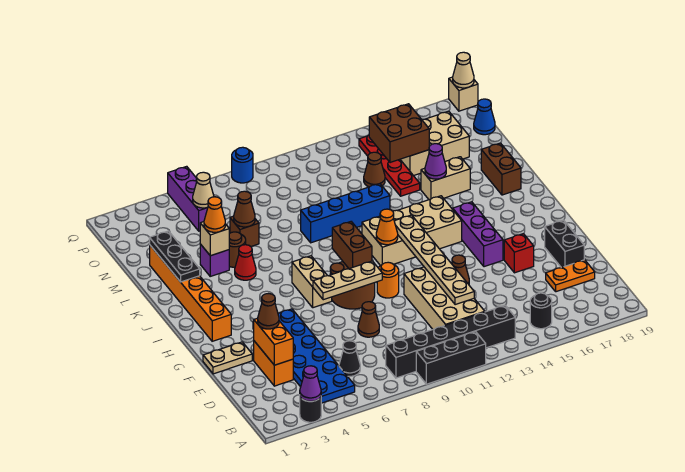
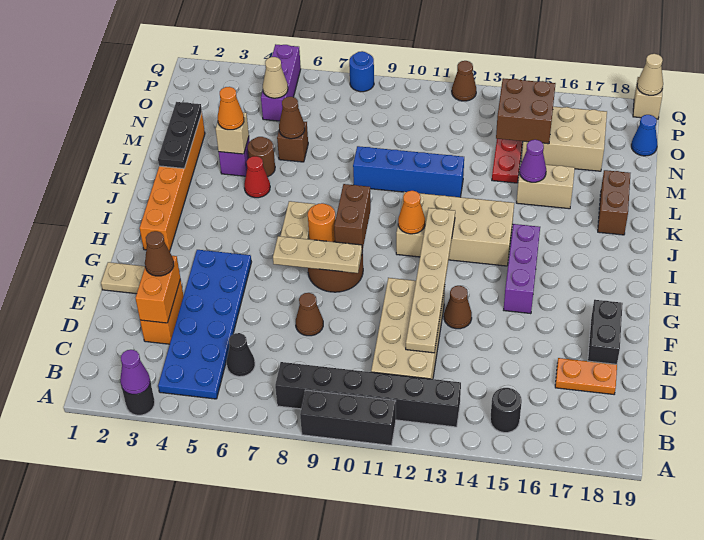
red 1x1 brick [504,234,534,273] -> none
orange 1x1 round brick [377,262,399,298] -> orange 1x1 round brick moved to [308,203,336,242]
brown 1x1 cone [364,152,385,187] -> brown 1x1 cone moved to [452,61,476,101]

